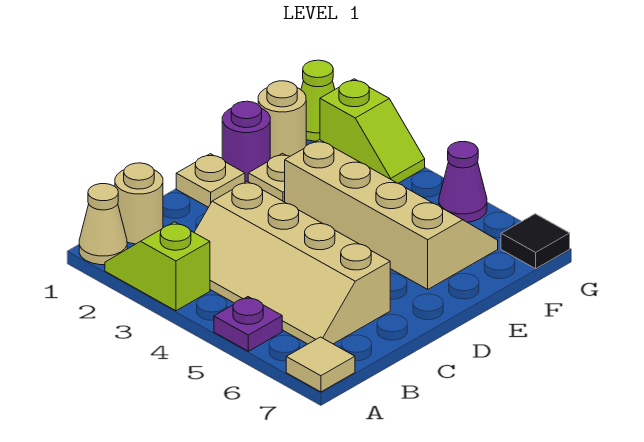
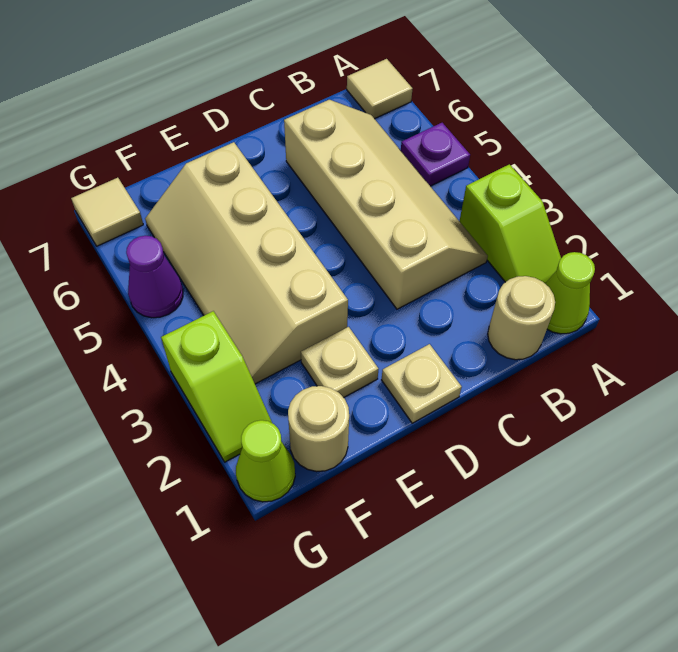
tan 1x1 cone [79,184,127,265] -> lime 1x1 cone [546,252,595,334]
purple 1x1 round brick [222,101,270,182] -> none
lime 1x2 slope [320,79,425,183] -> lime 1x2 slope turned to [161,311,272,462]
black 1x1 tile [501,214,570,269] -> tan 1x1 tile [71,178,143,246]

